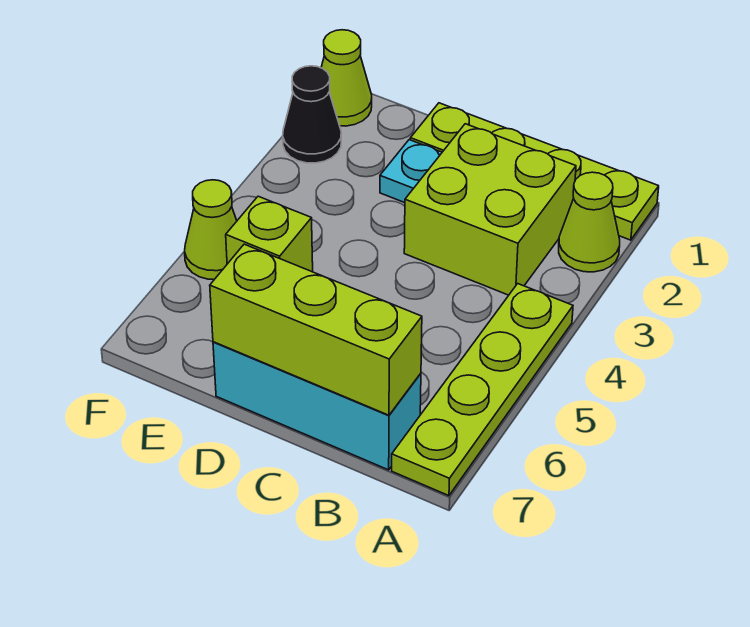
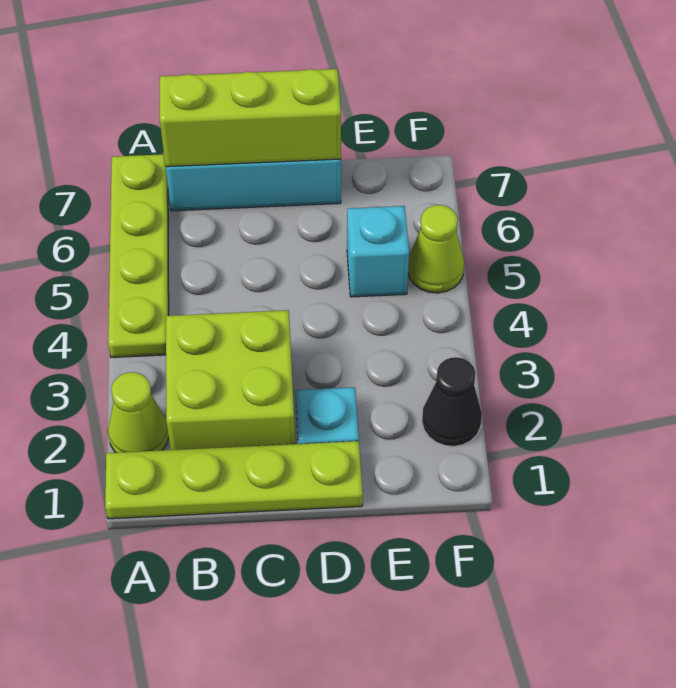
lime 1x1 brick [226,196,313,272] -> cyan 1x1 brick [347,206,409,297]
lime 1x1 cone [321,30,372,126] -> none

